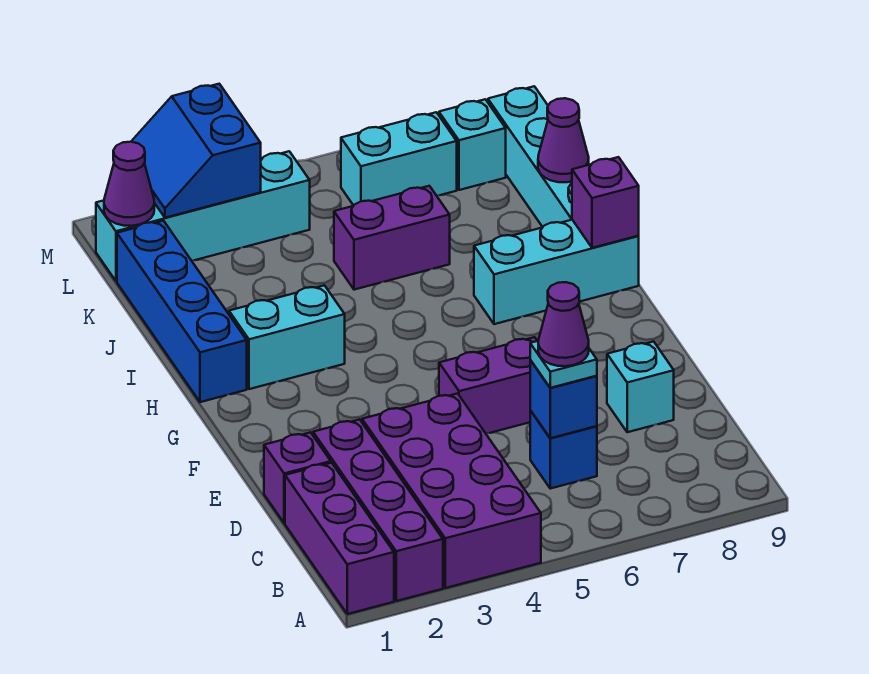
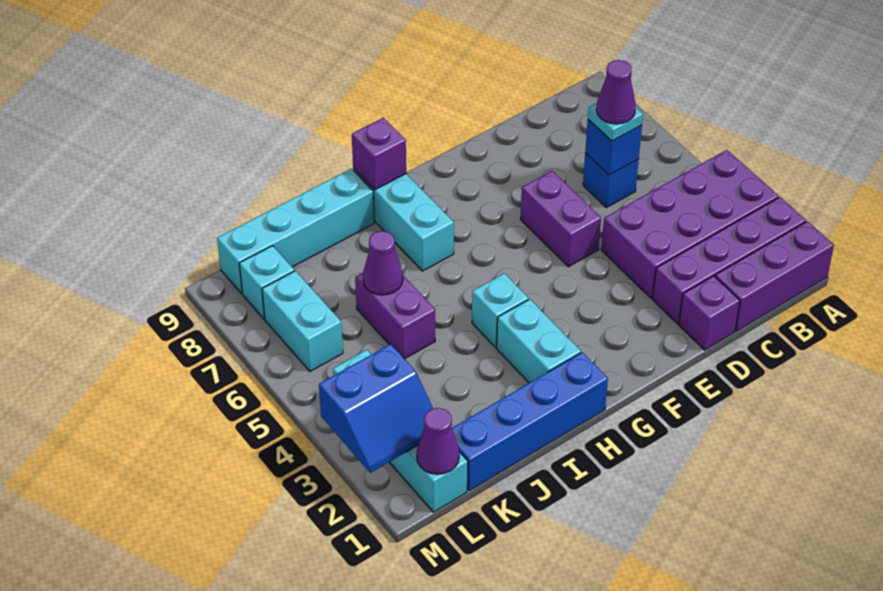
cyan 1x1 brick [607,341,674,432] -> cyan 1x1 brick moved to [472,273,529,348]
purple 1x1 cone [538,98,589,182] -> purple 1x1 cone moved to [363,231,403,295]

